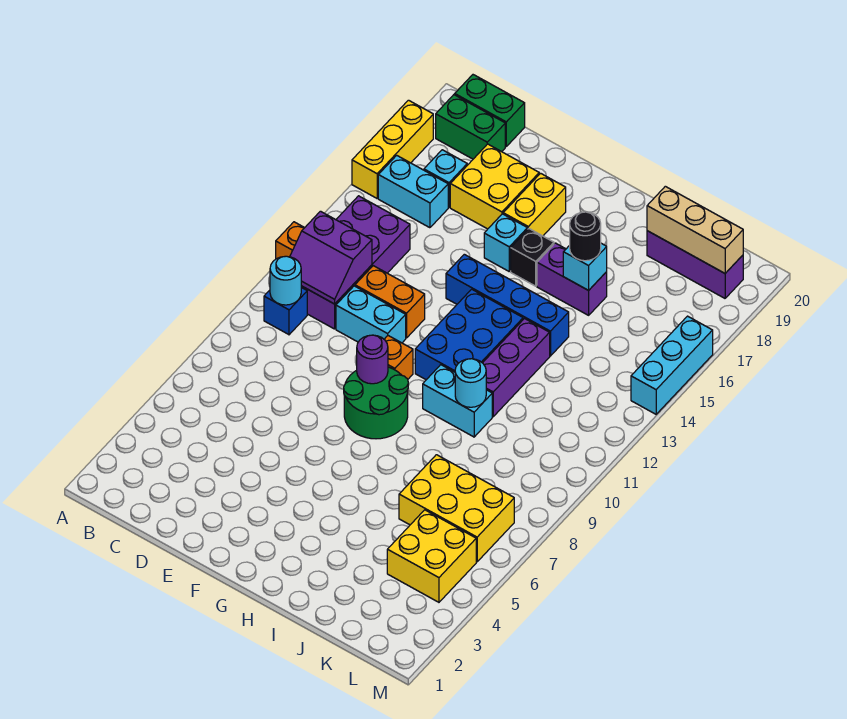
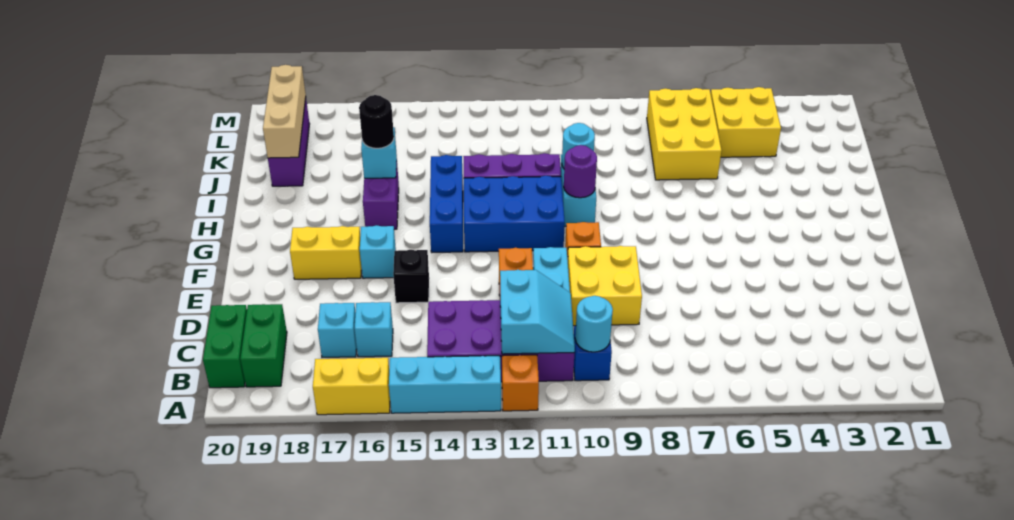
yellow 1x3 brick [352,100,433,198] -> yellow 1x2 brick [313,358,390,415]
purple 2x2 slope [290,211,372,304] -> cyan 2x2 slope [500,270,575,354]
cyan 1x2 brick [378,155,448,228] -> cyan 1x1 brick [355,302,393,357]
yellow 2x2 brick [450,144,539,229] -> yellow 2x2 brick moved to [568,246,642,326]
green 2x2 round brick [344,367,408,439] -> none
purple 1x1 round brick [357,335,388,384] -> purple 1x1 round brick moved to [564,145,597,198]
blue 1x4 brick [446,254,569,356] -> blue 1x3 brick [430,155,463,252]
black 1x1 brick [511,229,554,286] -> black 1x1 brick moved to [393,250,429,303]
cyan 1x3 brick [631,316,713,414] -> cyan 1x3 brick moved to [389,356,501,413]

